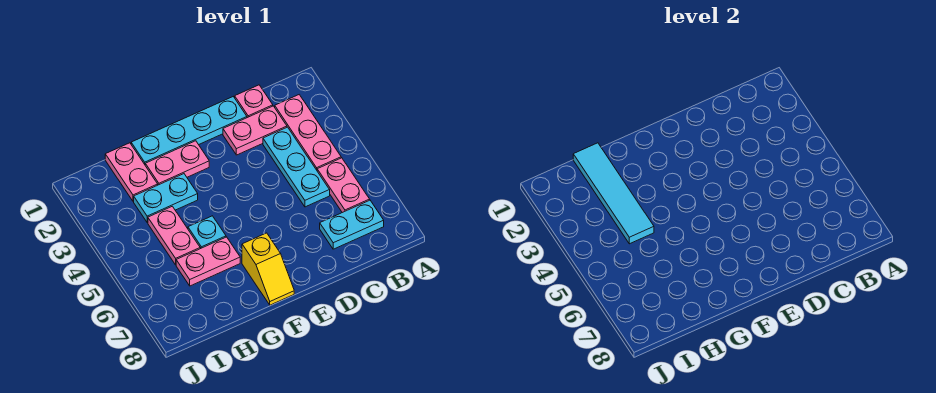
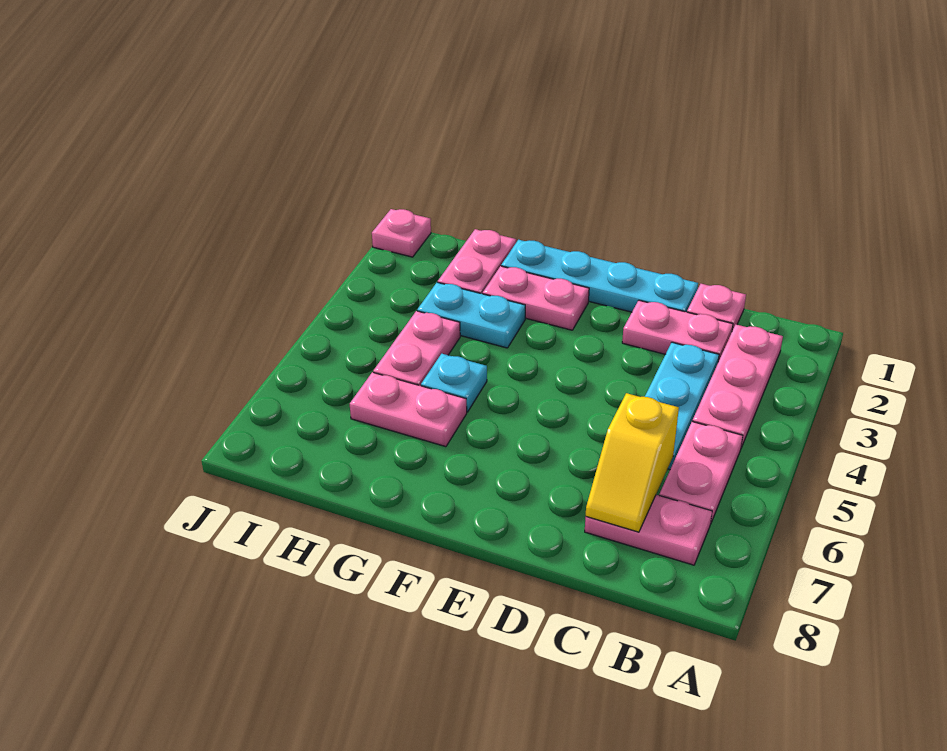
cyan 1x2 plate [320,200,384,249] -> pink 1x2 plate [585,495,712,565]
yellow 1x2 slope [242,233,294,305] -> yellow 1x2 slope moved to [586,393,679,532]
cyan 1x4 tile [573,143,654,244] -> none
none -> pink 1x1 plate [372,209,431,257]

